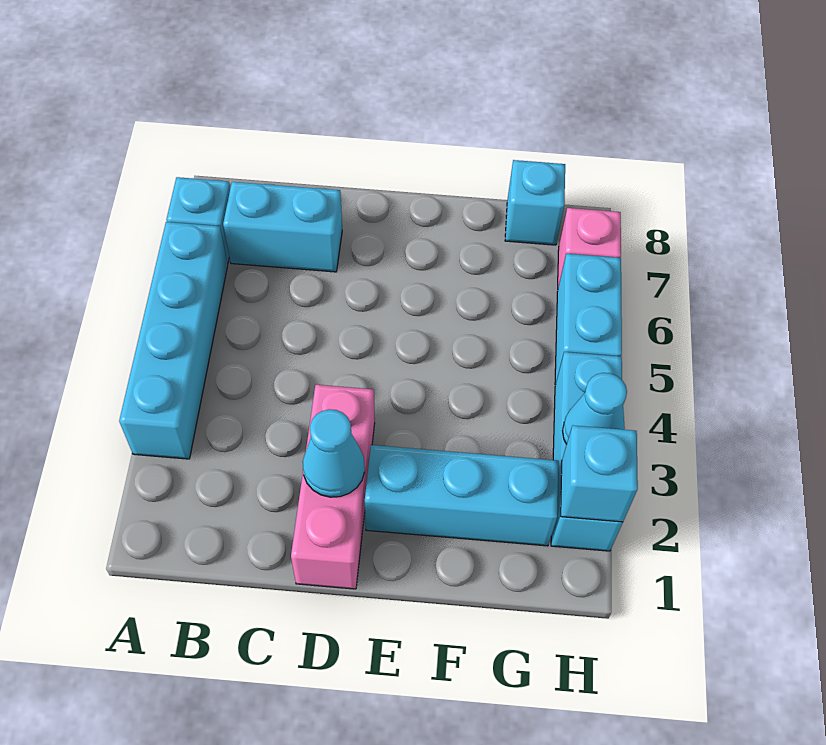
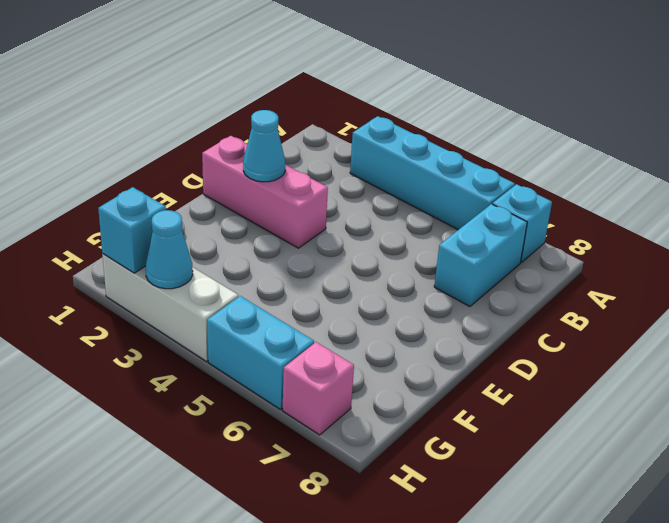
cyan 1x3 brick [365,445,559,546] -> none
cyan 1x1 brick [505,160,565,245] -> none
cyan 1x3 brick [551,352,623,551] -> white 1x3 brick [102,254,238,362]

